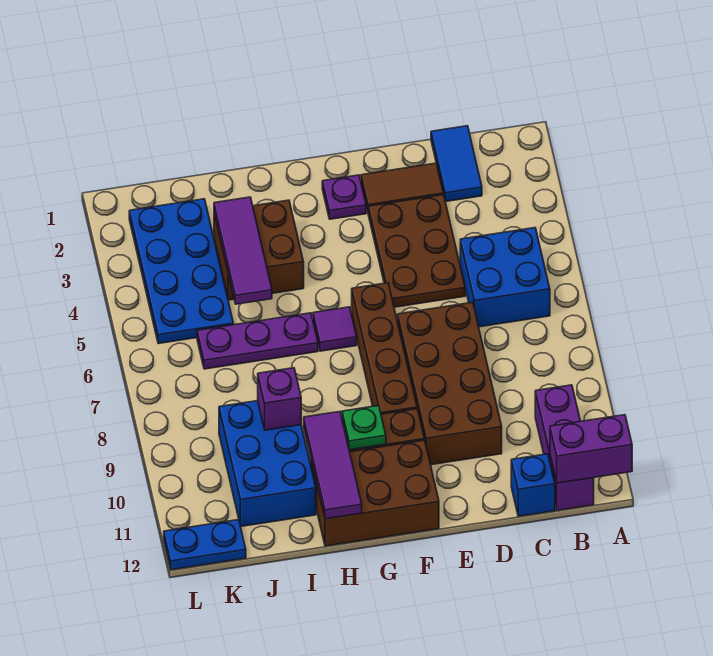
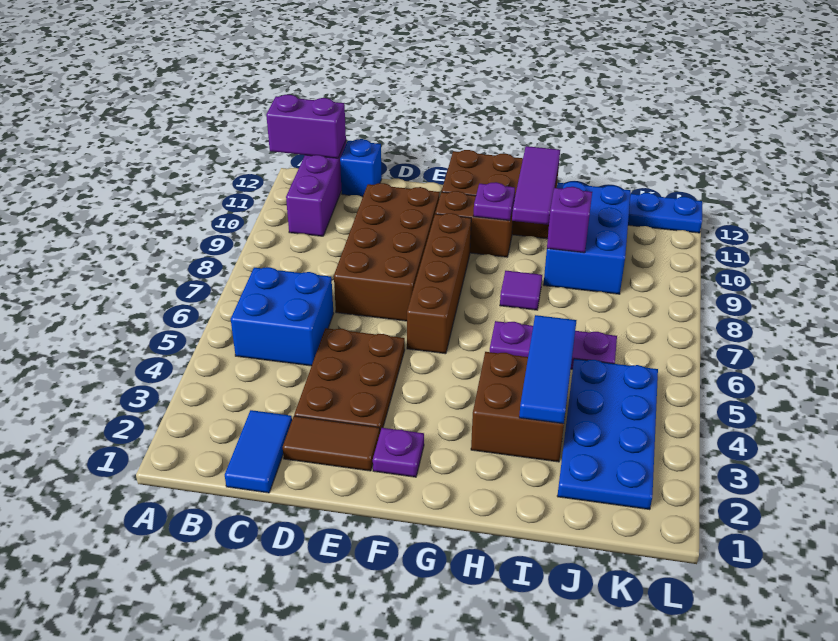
purple 1x1 tile [313,307,357,351] -> purple 1x1 tile moved to [500,271,542,310]
green 1x1 plate [342,406,386,450] -> purple 1x1 plate [473,182,515,221]
purple 1x3 tile [214,197,272,304] -> blue 1x3 tile [519,315,577,424]

